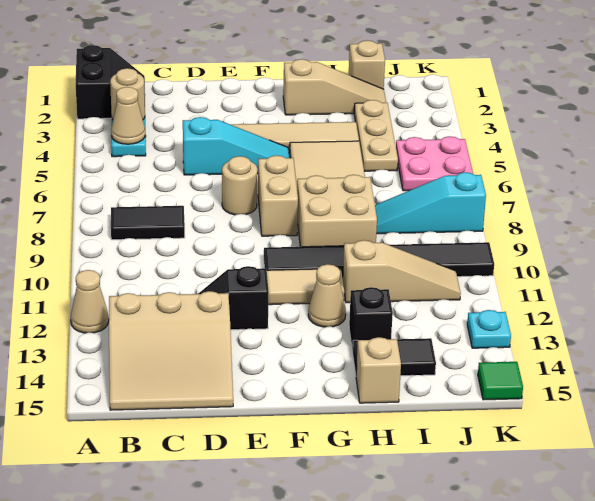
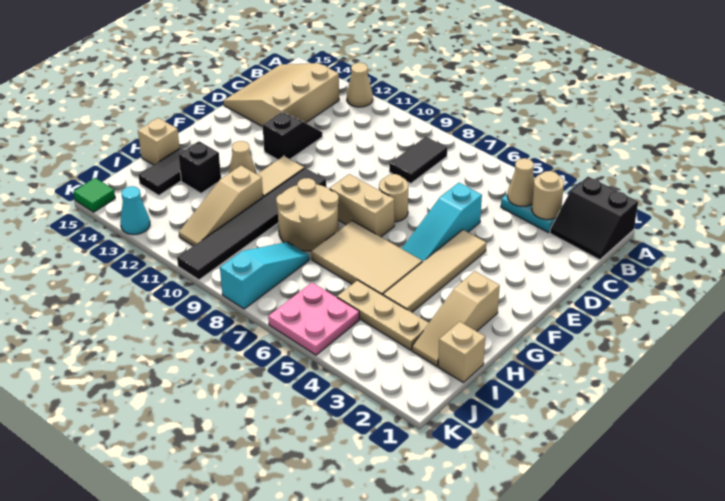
tan 2x2 brick [297,175,377,247] -> tan 2x2 round brick [276,178,339,251]
cyan 1x1 plate [467,310,511,348] -> cyan 1x1 cone [120,186,150,235]

